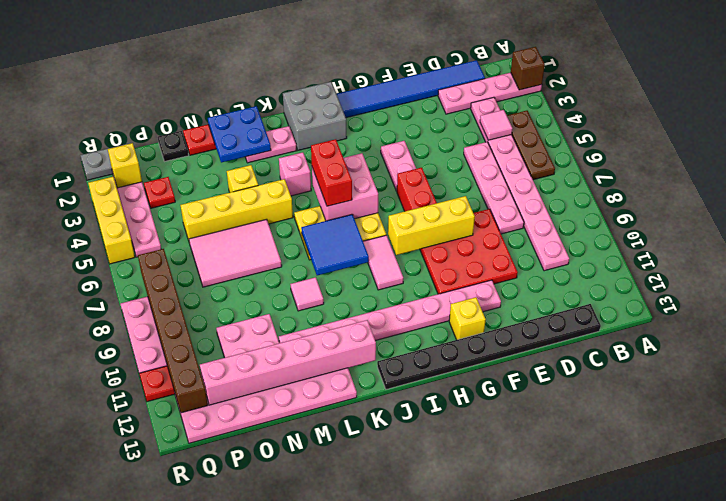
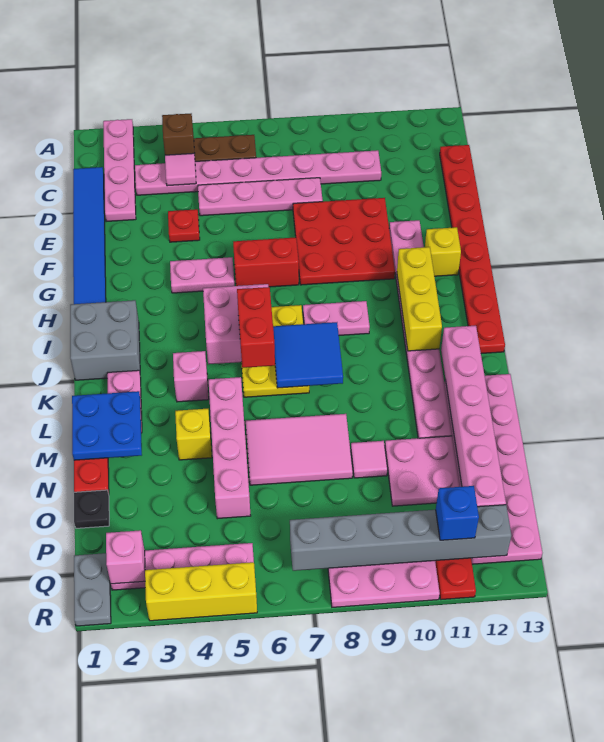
brown 1x1 brick [511,47,545,90] -> brown 1x1 brick moved to [162,114,195,155]
black 1x8 plate [377,304,601,389] -> red 1x8 plate [440,145,505,354]
yellow 1x3 brick [388,196,475,255] -> yellow 1x3 brick moved to [397,247,442,351]
pink 1x2 tile [363,235,403,290] -> pink 1x2 plate [303,301,370,335]
red 1x2 brick [311,139,352,206] -> red 1x2 brick turned to [237,287,275,368]
yellow 1x4 brick [180,179,293,241] -> pink 1x4 brick [208,377,251,519]
pink 1x1 tile [290,277,324,311] -> pink 1x1 tile moved to [351,441,387,478]
pink 2x3 tile [189,219,282,287] -> pink 2x3 tile turned to [246,414,353,485]
red 1x1 plate [144,177,175,208] -> red 1x1 plate moved to [168,209,200,242]
yellow 1x1 brick [108,143,142,188] -> pink 1x1 brick [106,530,145,584]
brown 1x6 brick [138,249,208,413] -> grey 1x6 brick [290,505,511,571]
none -> blue 1x1 brick [436,486,479,540]

